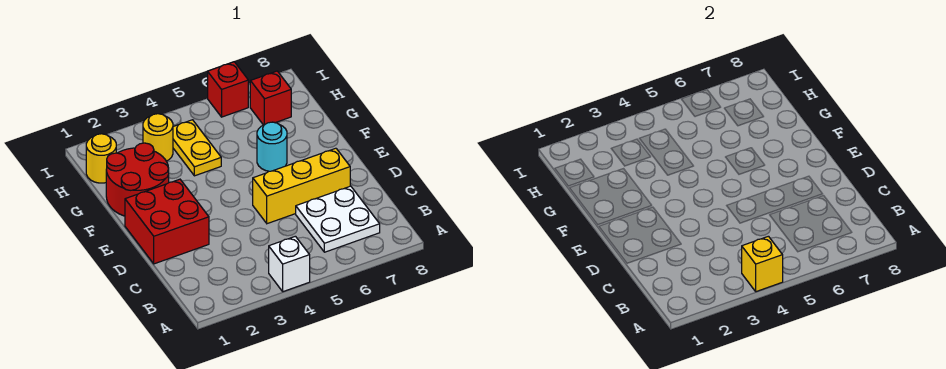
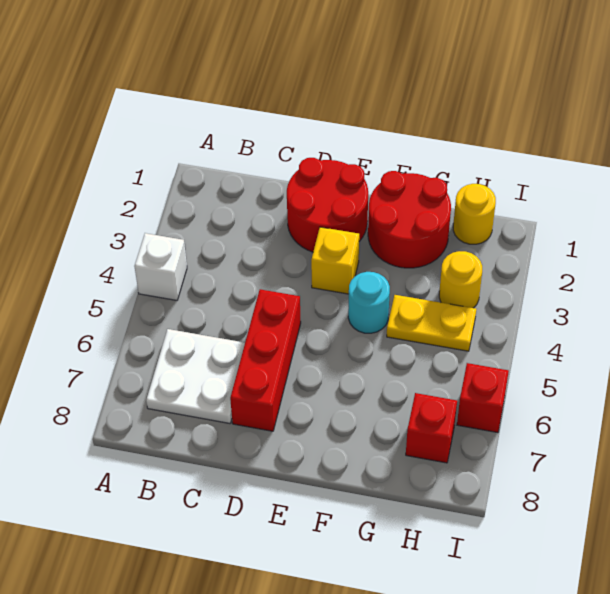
yellow 1x1 brick [742,236,783,292] -> yellow 1x1 brick moved to [311,227,359,294]
red 2x2 brick [125,179,209,264] -> red 2x2 round brick [287,158,368,252]
yellow 1x3 brick [253,148,350,224] -> red 1x3 brick [230,289,301,431]
cyan 1x1 round brick [257,122,287,171] -> cyan 1x1 round brick moved to [348,272,390,333]

